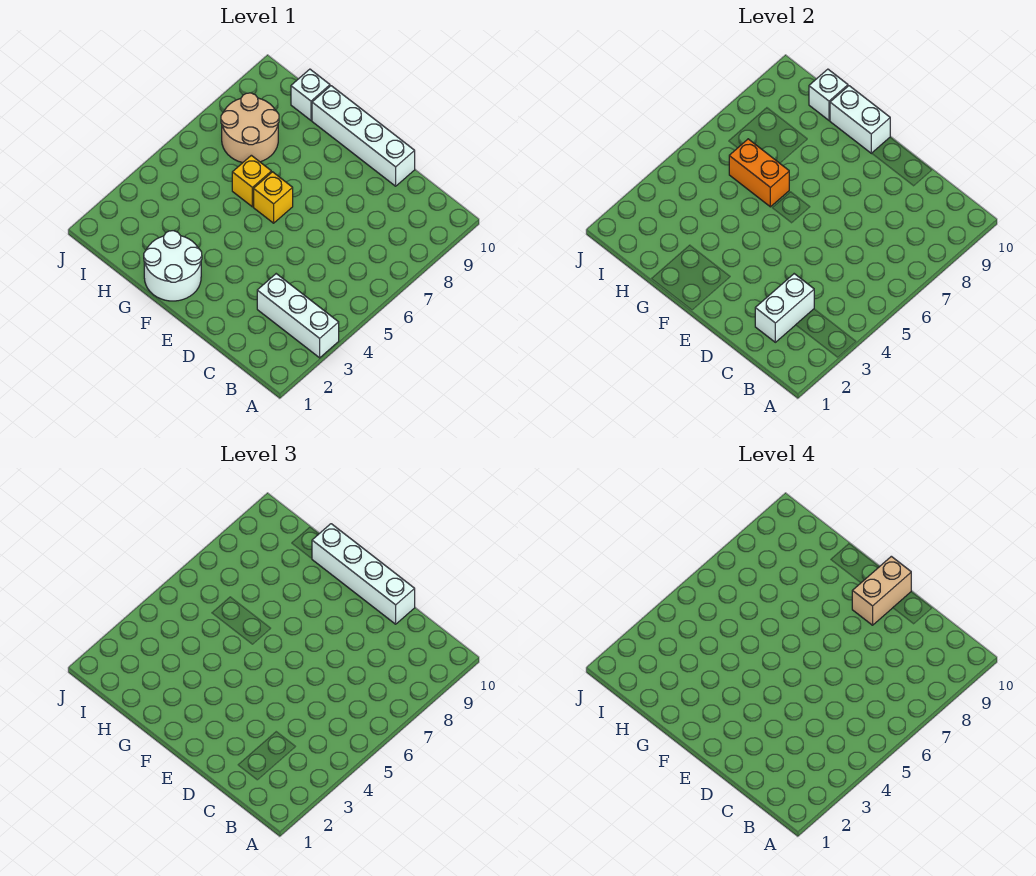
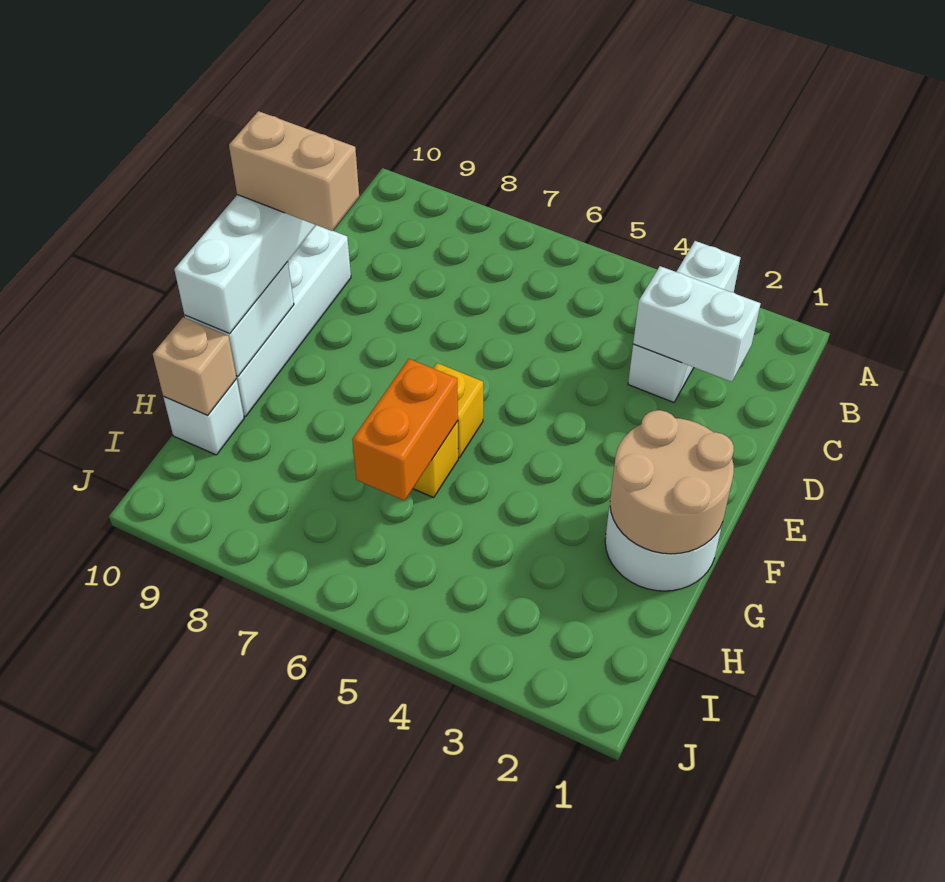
tan 2x2 round brick [221,93,279,163] -> tan 2x2 round brick moved to [610,410,734,554]
white 1x1 brick [809,69,848,120] -> tan 1x1 brick [153,317,237,415]

